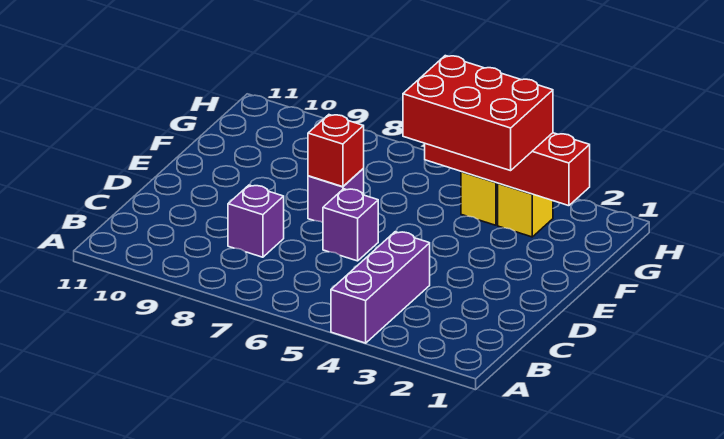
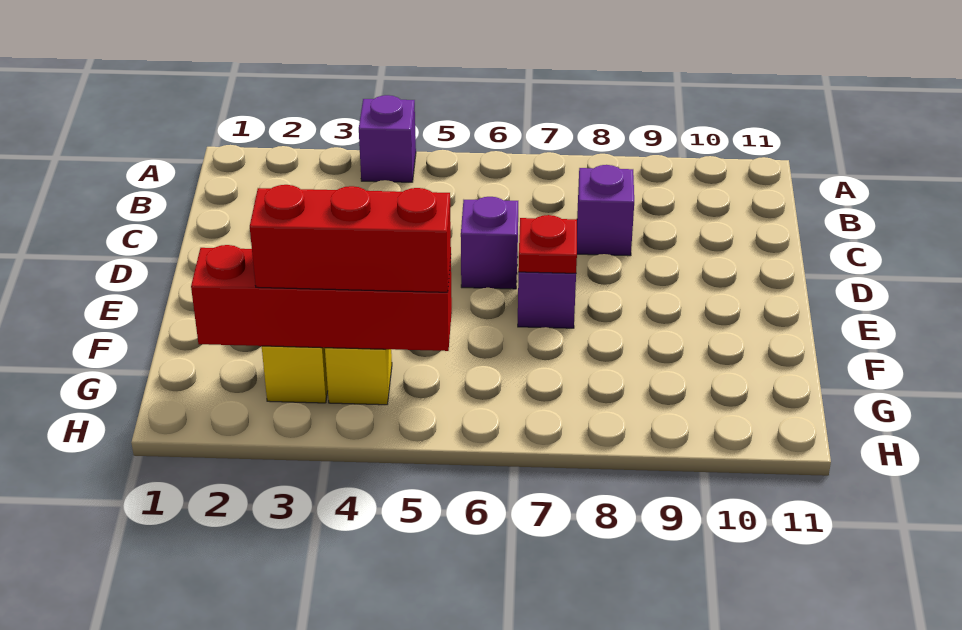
purple 1x3 brick [331,232,430,343] -> purple 1x1 brick [359,95,416,182]
red 1x1 brick [308,115,364,187] -> red 1x1 plate [518,215,577,273]
red 2x3 brick [403,56,553,171] -> red 1x3 brick [250,185,451,292]

